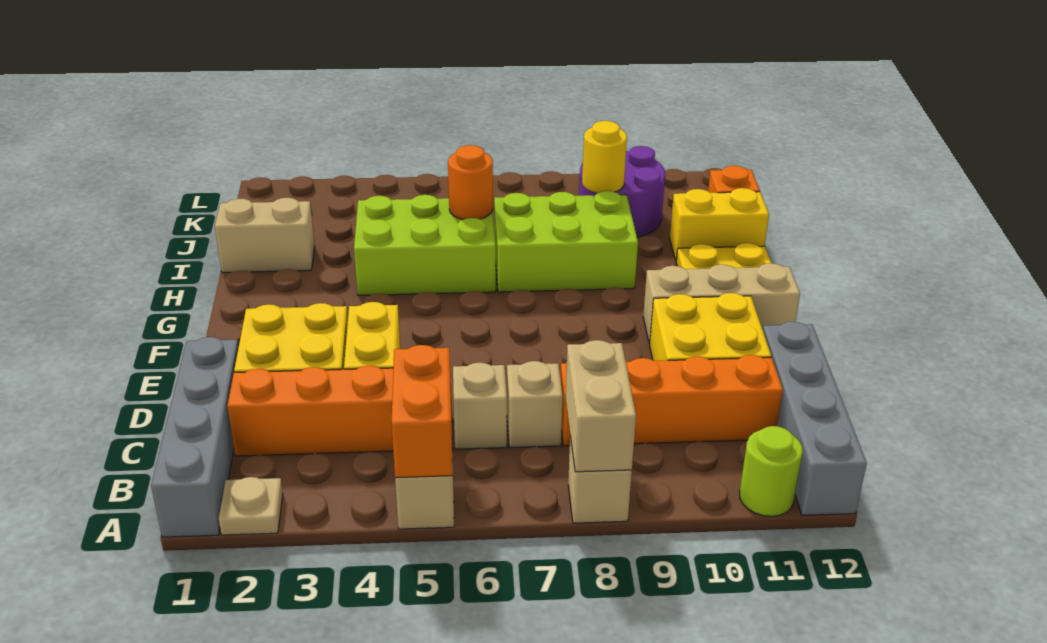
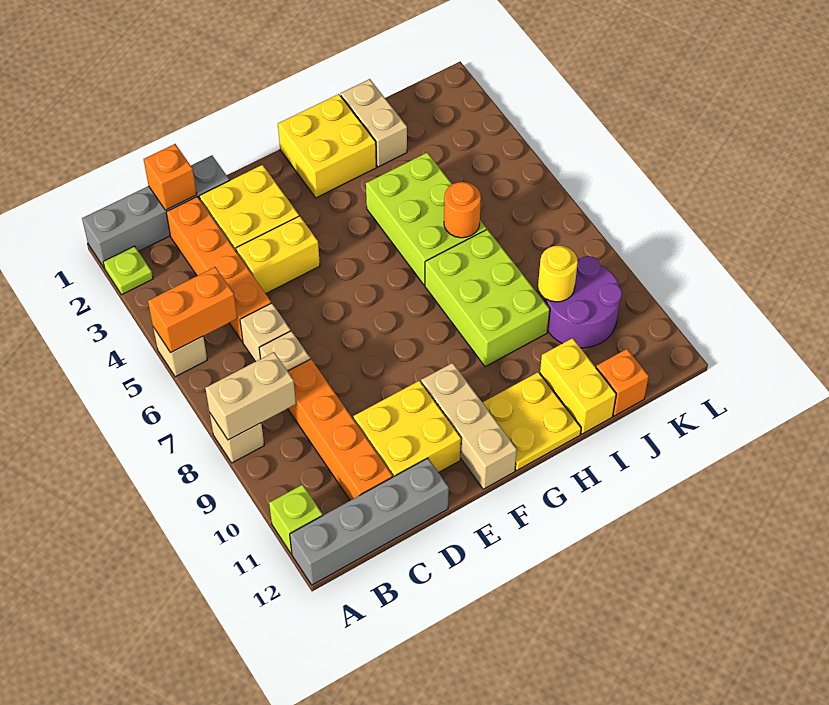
tan 1x1 plate [219,477,283,535] -> lime 1x1 plate [103,246,153,295]
lime 1x1 round brick [740,426,803,516] -> lime 1x1 brick [269,485,323,554]
none -> orange 1x1 brick [144,144,197,210]
none -> yellow 2x2 brick [278,94,376,198]

